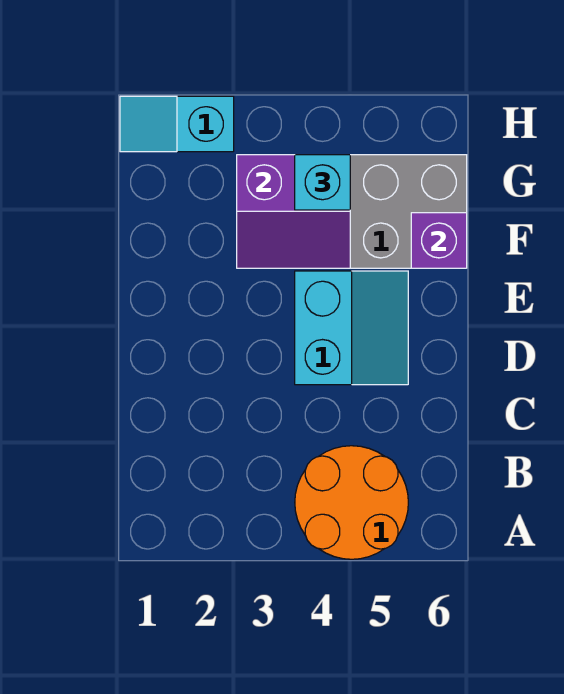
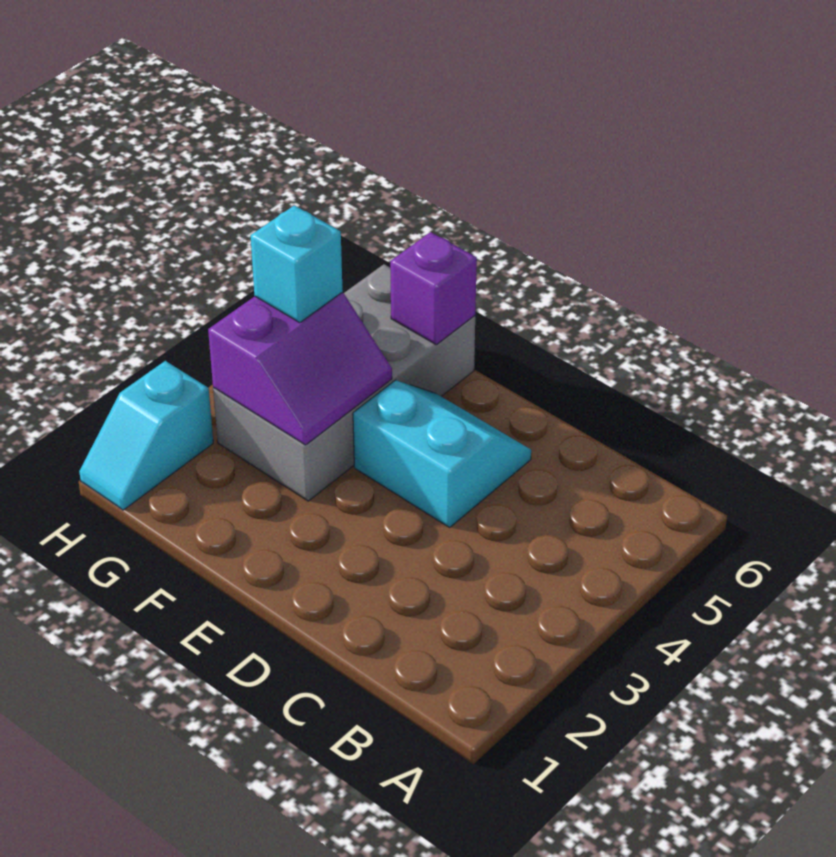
orange 2x2 round brick [295,446,408,559] -> none

